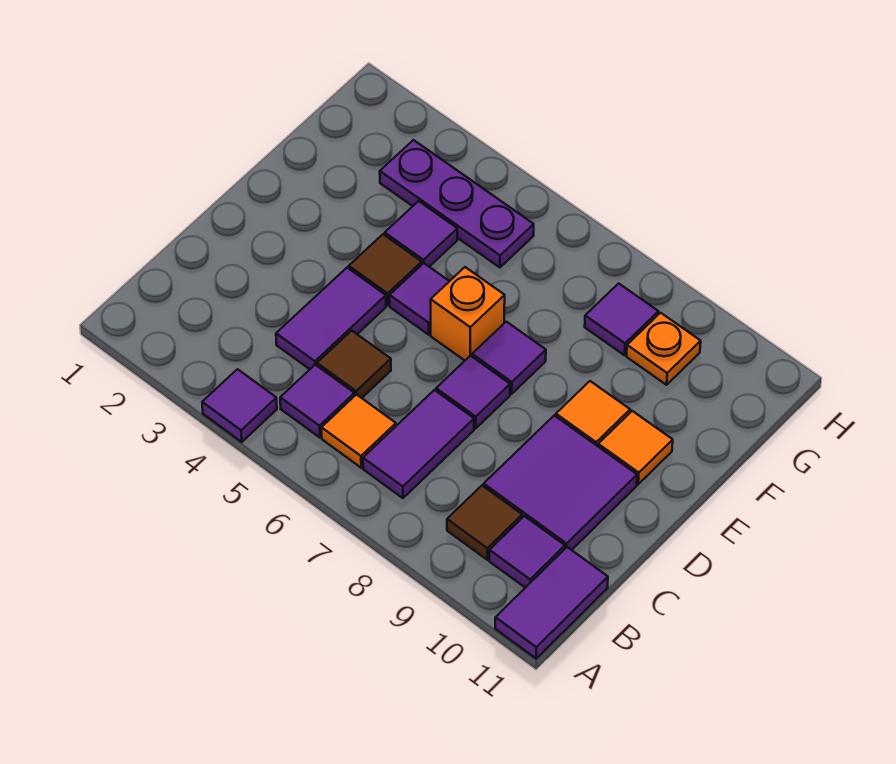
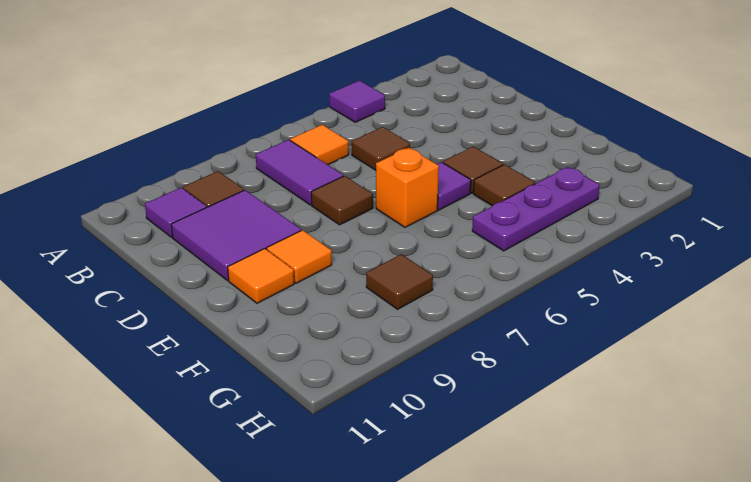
purple 1x2 tile [495,547,608,659] -> none
purple 1x1 tile [280,365,355,438] -> none
purple 1x2 tile [276,268,386,369] -> none
purple 1x1 tile [436,356,510,428] -> brown 1x1 tile [311,176,373,225]
purple 1x1 tile [472,322,546,394] -> none
purple 1x1 tile [385,201,457,267] -> brown 1x1 tile [473,165,535,206]
purple 1x1 tile [585,283,658,355] -> brown 1x1 tile [366,254,433,309]
orange 1x1 plate [627,313,701,385] -> none

